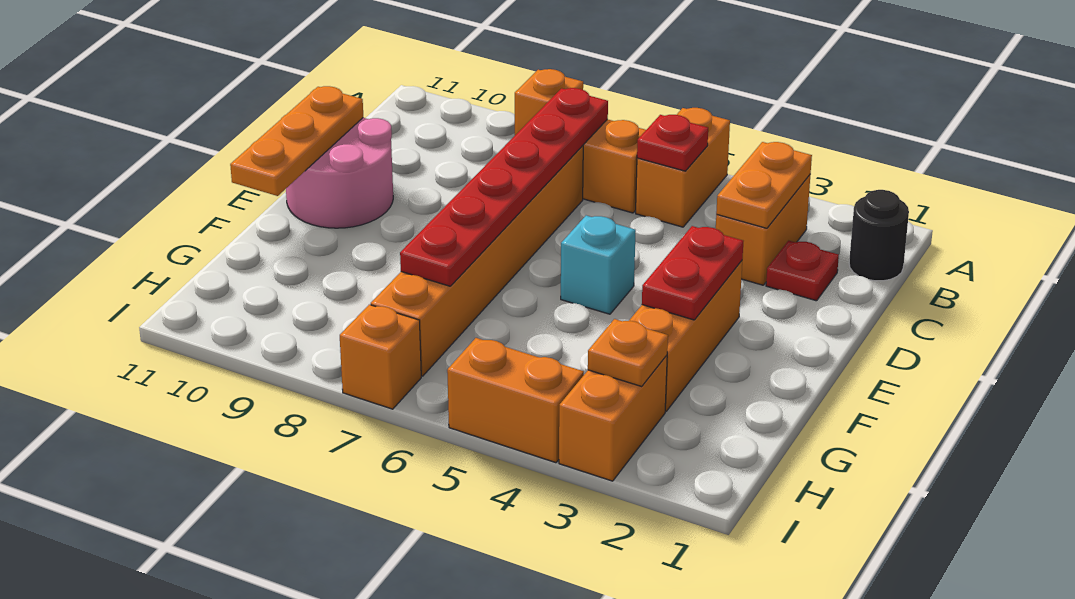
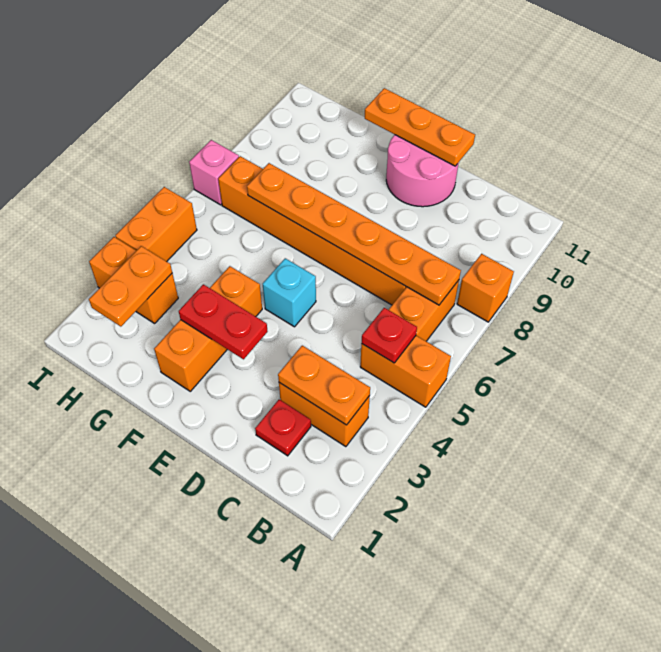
black 1x1 round brick [849,190,909,281] -> none
red 1x6 plate [400,88,608,286] -> orange 1x6 plate [247,163,461,305]
orange 1x3 brick [629,261,742,411] -> orange 1x3 brick turned to [154,266,262,391]
orange 1x1 plate [588,319,668,386] -> orange 1x2 plate [89,246,172,327]
orange 1x1 brick [340,305,421,409] -> pink 1x1 brick [189,140,239,205]

